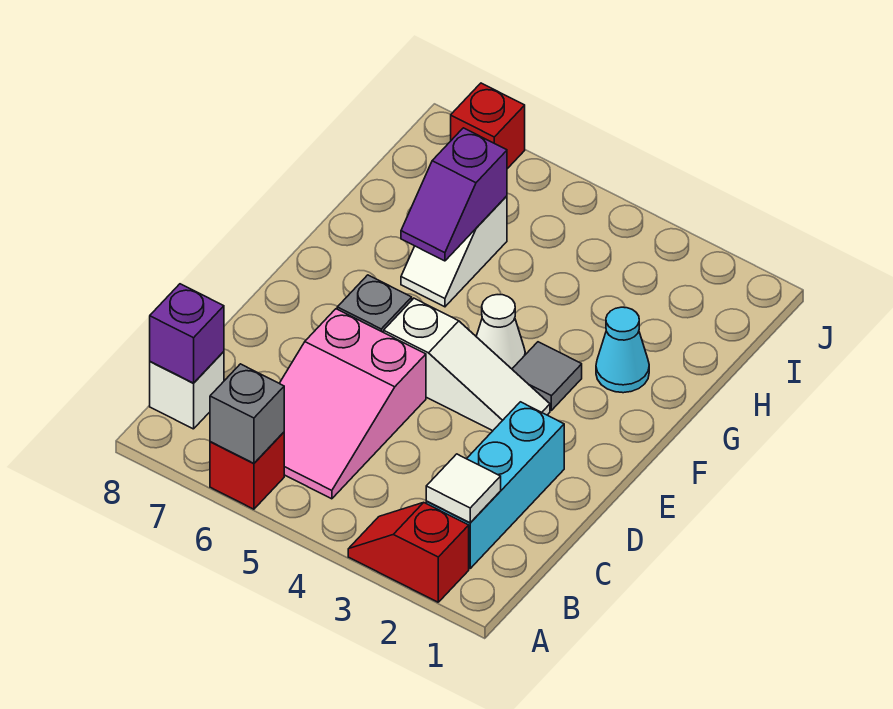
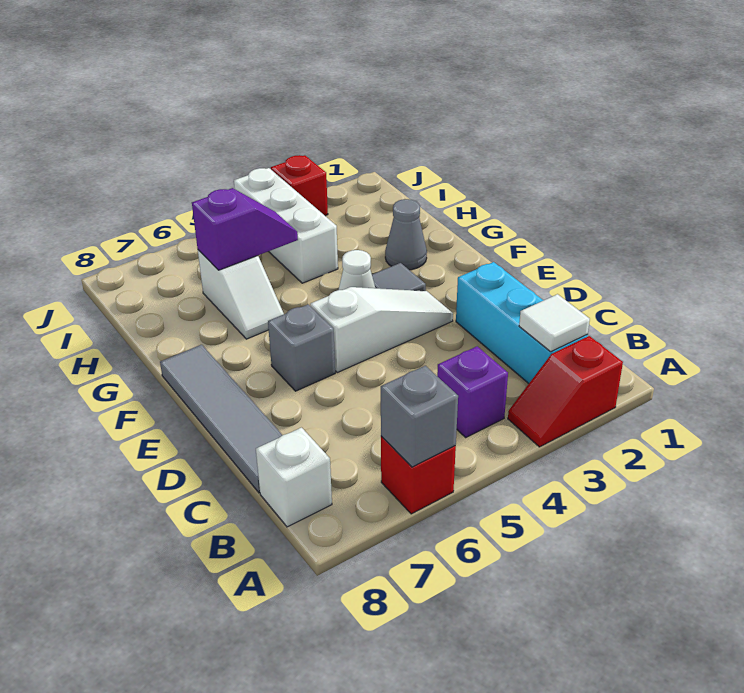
pink 2x3 slope [279,309,426,499] -> none
purple 1x1 brick [150,284,224,383] -> purple 1x1 brick moved to [437,346,508,437]
none -> grey 1x4 tile [160,345,282,493]
cyan 1x1 cone [596,307,649,393] -> grey 1x1 cone [385,199,427,270]
purple 1x2 slope [401,128,507,261] -> purple 1x2 slope turned to [192,188,298,270]
none -> white 1x3 brick [234,168,338,283]
red 1x1 brick [451,83,525,169] -> red 1x1 brick moved to [271,155,328,216]

